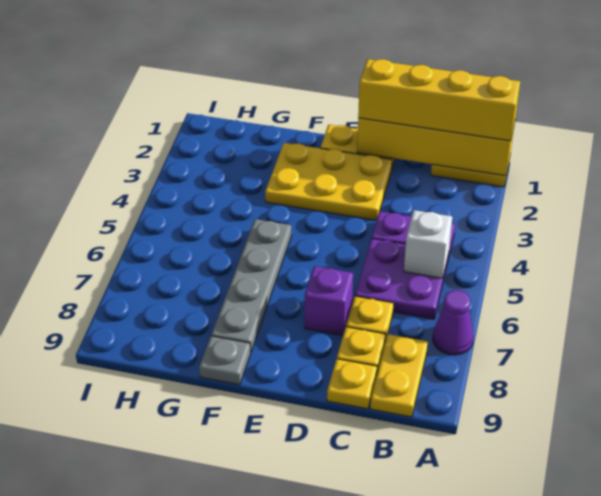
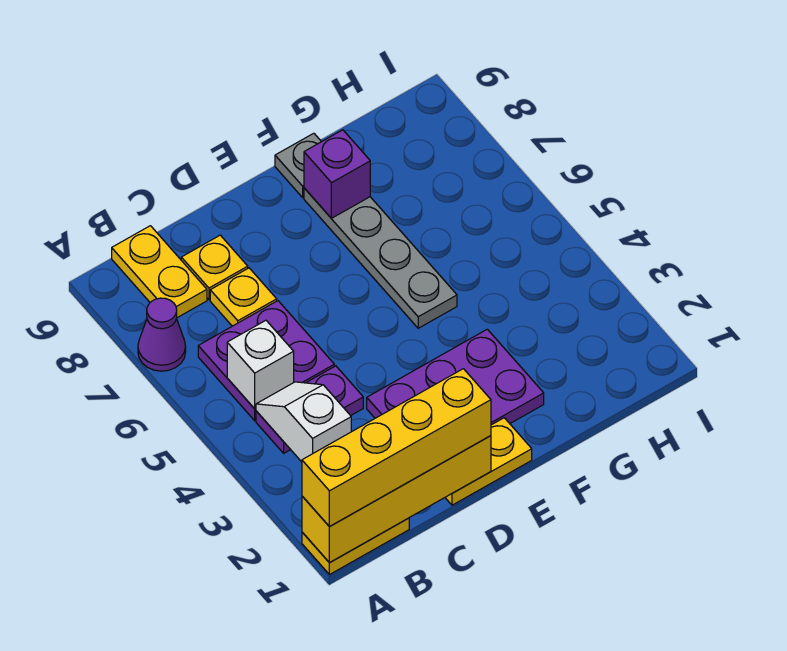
none -> white 1x2 slope [256,382,351,462]
yellow 1x1 plate [327,359,377,409] -> none
yellow 2x3 plate [265,143,392,220] -> purple 2x3 plate [367,329,544,425]
purple 1x1 brick [305,266,353,336] -> purple 1x1 brick moved to [304,130,370,218]

